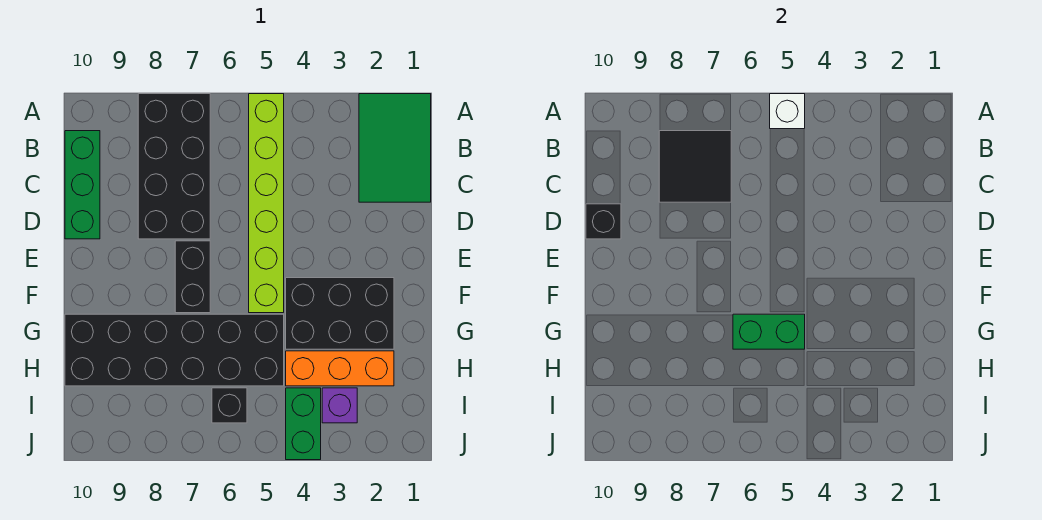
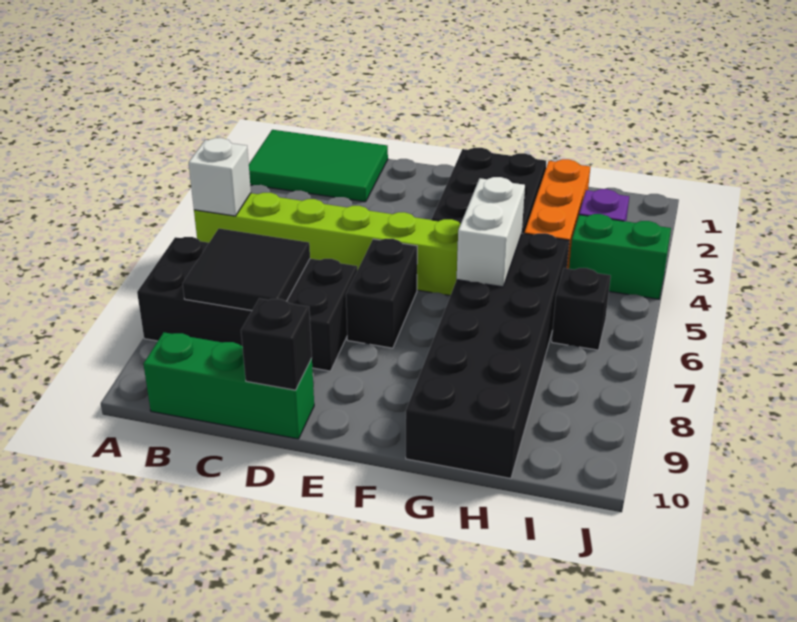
black 1x2 brick [175,241,210,313] -> black 1x2 brick turned to [346,239,417,348]
green 1x2 brick [733,314,805,349] -> white 1x2 brick [457,177,525,287]

